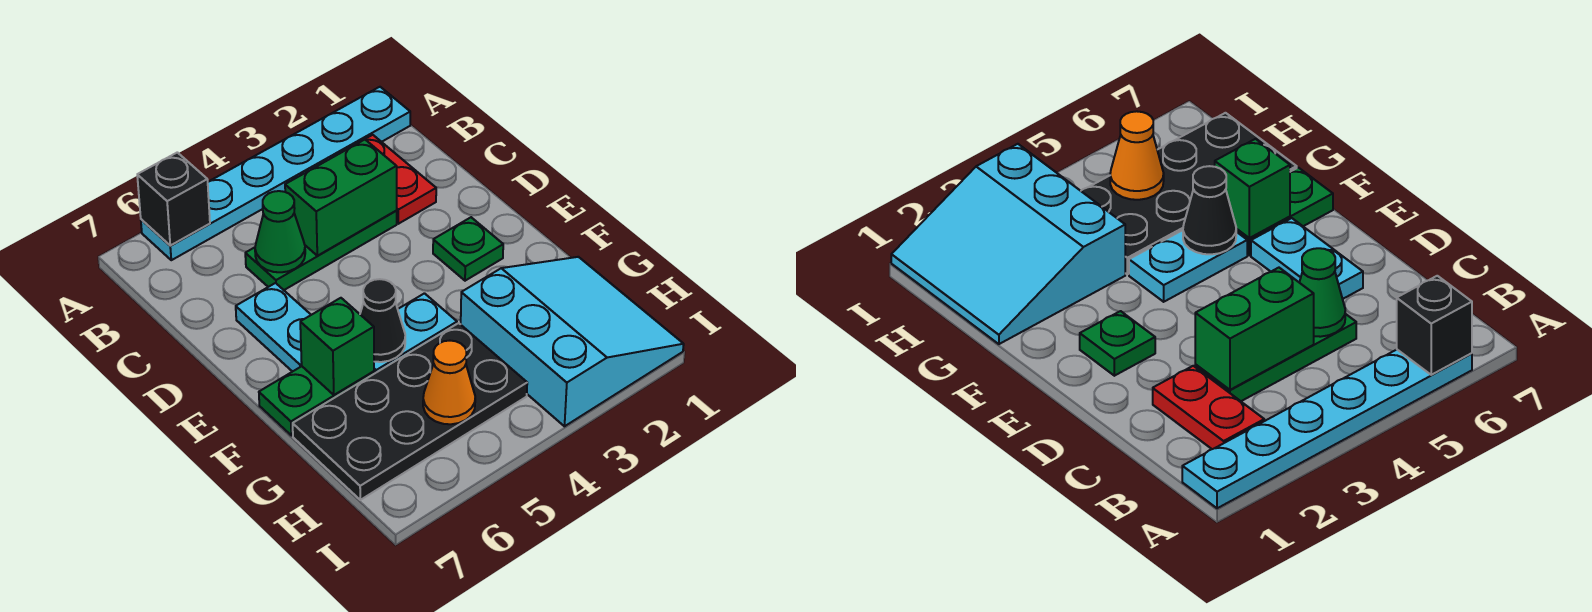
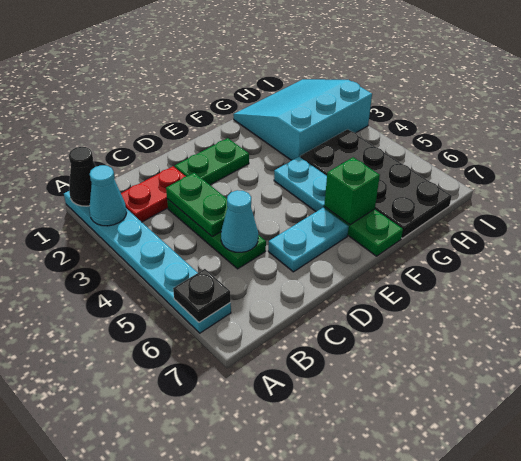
none -> cyan 1x1 cone [89,165,127,226]
black 1x1 brick [137,152,210,246] -> black 1x1 plate [173,269,231,322]
green 1x2 brick [285,140,397,256] -> green 1x2 plate [166,173,228,237]
green 1x1 cone [255,191,305,272] -> cyan 1x1 cone [221,190,258,252]
green 1x1 plate [433,217,503,281] -> green 1x2 plate [175,138,249,185]
black 1x1 cone [360,279,405,362] -> black 1x1 cone moved to [69,147,96,206]
orange 1x1 cone [423,341,475,424] -> none

